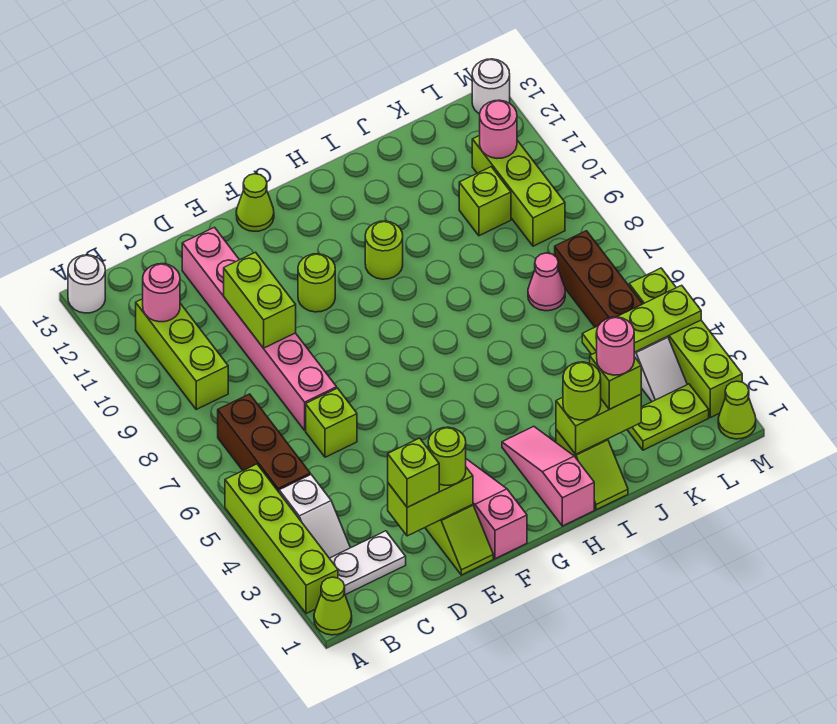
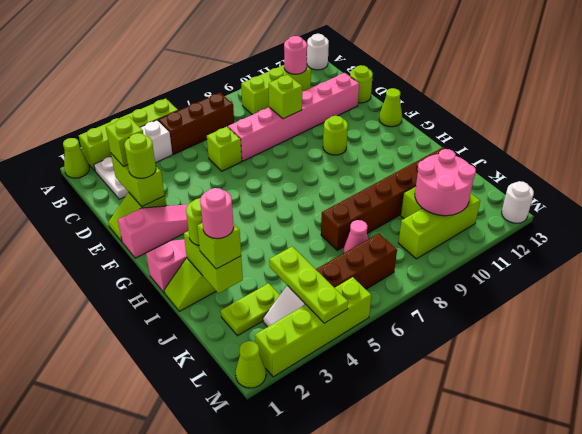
lime 1x2 brick [224,252,296,348] -> lime 1x1 brick [269,75,302,119]
lime 1x1 round brick [365,221,403,279] -> lime 1x1 round brick moved to [350,65,373,103]
none -> brown 1x6 brick [321,147,446,250]
lime 1x2 plate [627,384,709,450] -> lime 1x2 plate turned to [221,283,280,336]
pink 1x1 round brick [480,100,517,158] -> pink 2x2 round brick [415,149,476,216]

